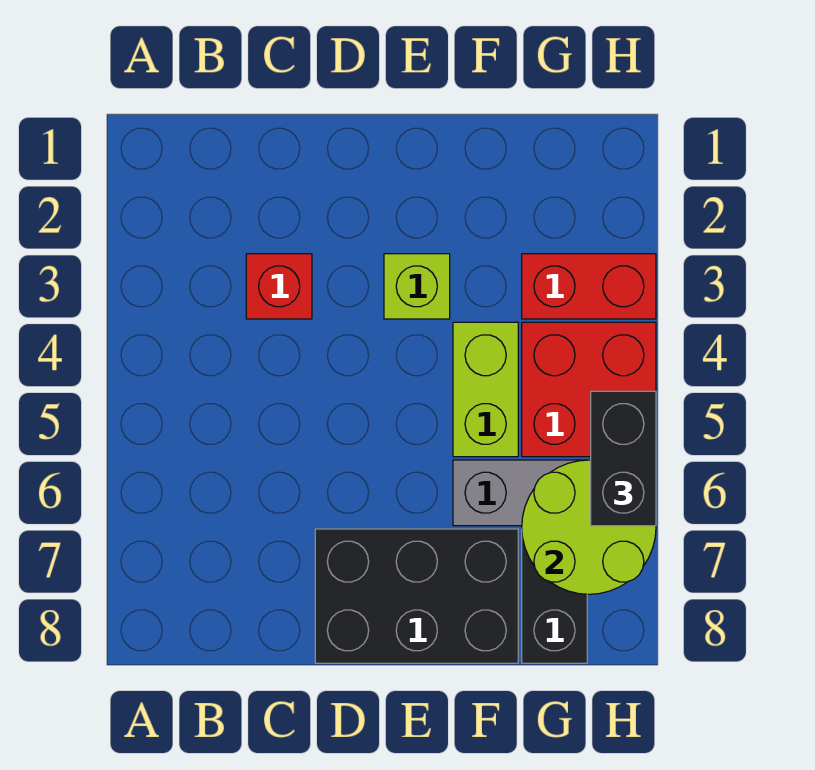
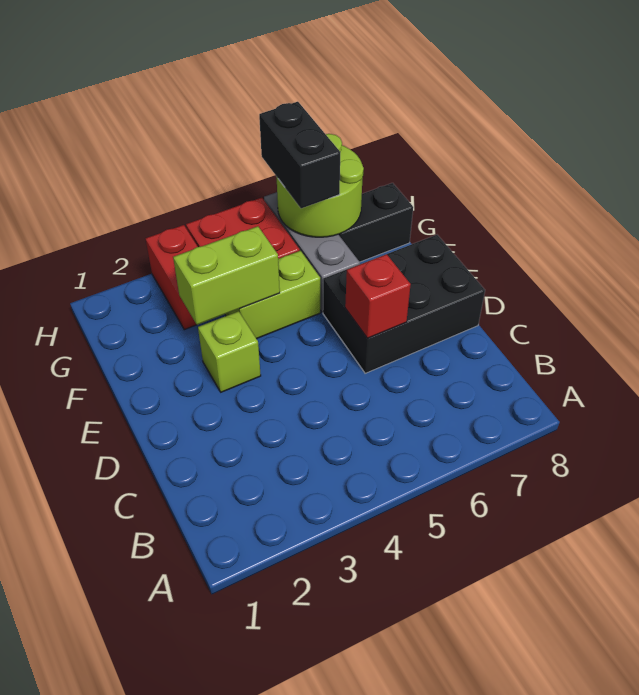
red 1x1 brick [246,254,312,319] -> red 1x1 brick moved to [345,254,411,338]
black 2x3 brick [315,529,518,663] -> black 2x3 brick turned to [323,235,485,373]
none -> lime 1x2 brick [173,226,280,325]
black 1x2 brick [591,391,656,526] -> black 1x2 brick turned to [259,102,340,208]

